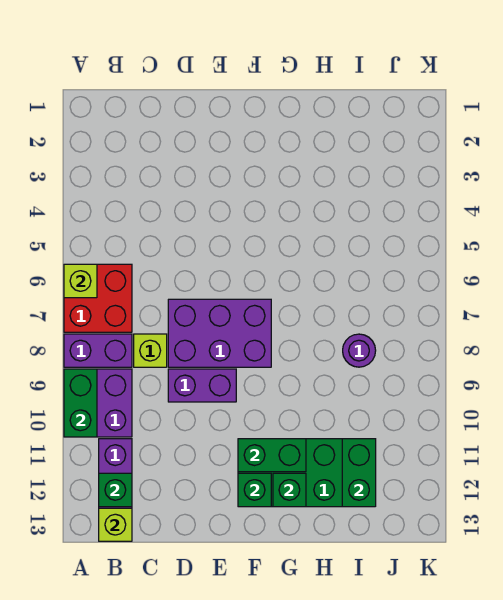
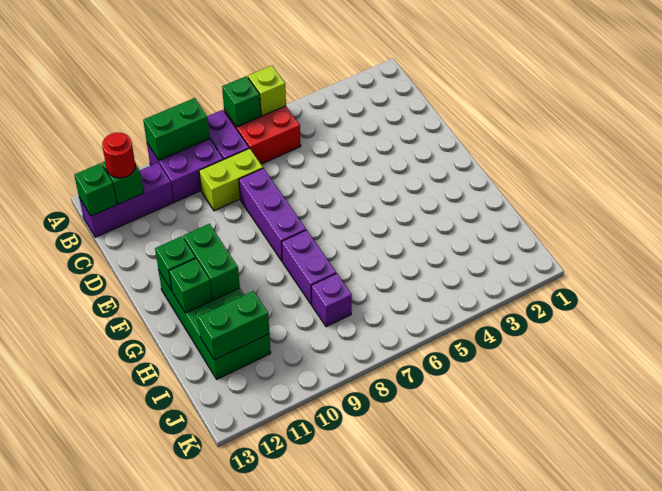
none -> green 1x1 brick [222,76,261,127]
none -> red 1x1 round brick [102,133,135,178]
lime 1x1 brick [99,508,132,541] -> green 1x1 brick [74,163,117,216]
lime 1x1 brick [134,334,167,367] -> lime 1x2 brick [199,148,263,211]
purple 2x3 brick [168,299,271,367] -> purple 1x3 brick [239,168,306,261]
purple 1x2 brick [168,369,236,402] -> purple 1x2 brick moved to [282,230,336,304]
purple 1x1 round brick [343,334,376,367] -> purple 1x1 brick [311,273,352,327]

